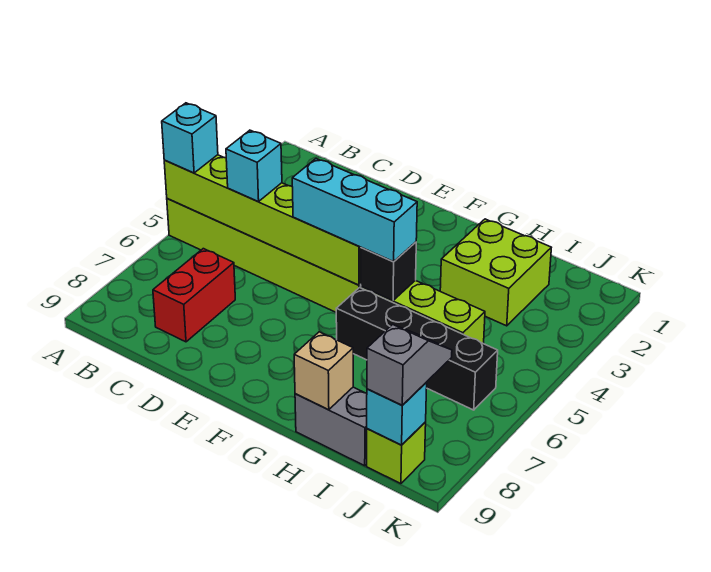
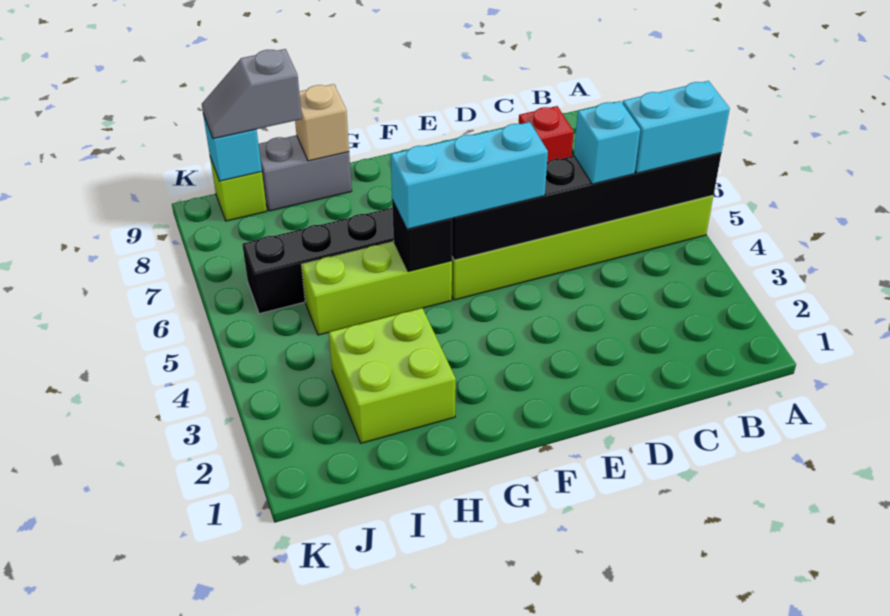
lime 1x6 brick [164,155,361,285] -> black 1x6 brick [452,153,721,260]
cyan 1x1 brick [162,103,218,173] -> cyan 1x2 brick [622,81,730,173]
red 1x2 brick [153,249,235,342] -> red 1x1 brick [519,106,574,162]
grey 1x2 slope [367,324,452,405] -> grey 1x2 slope turned to [202,49,302,139]

